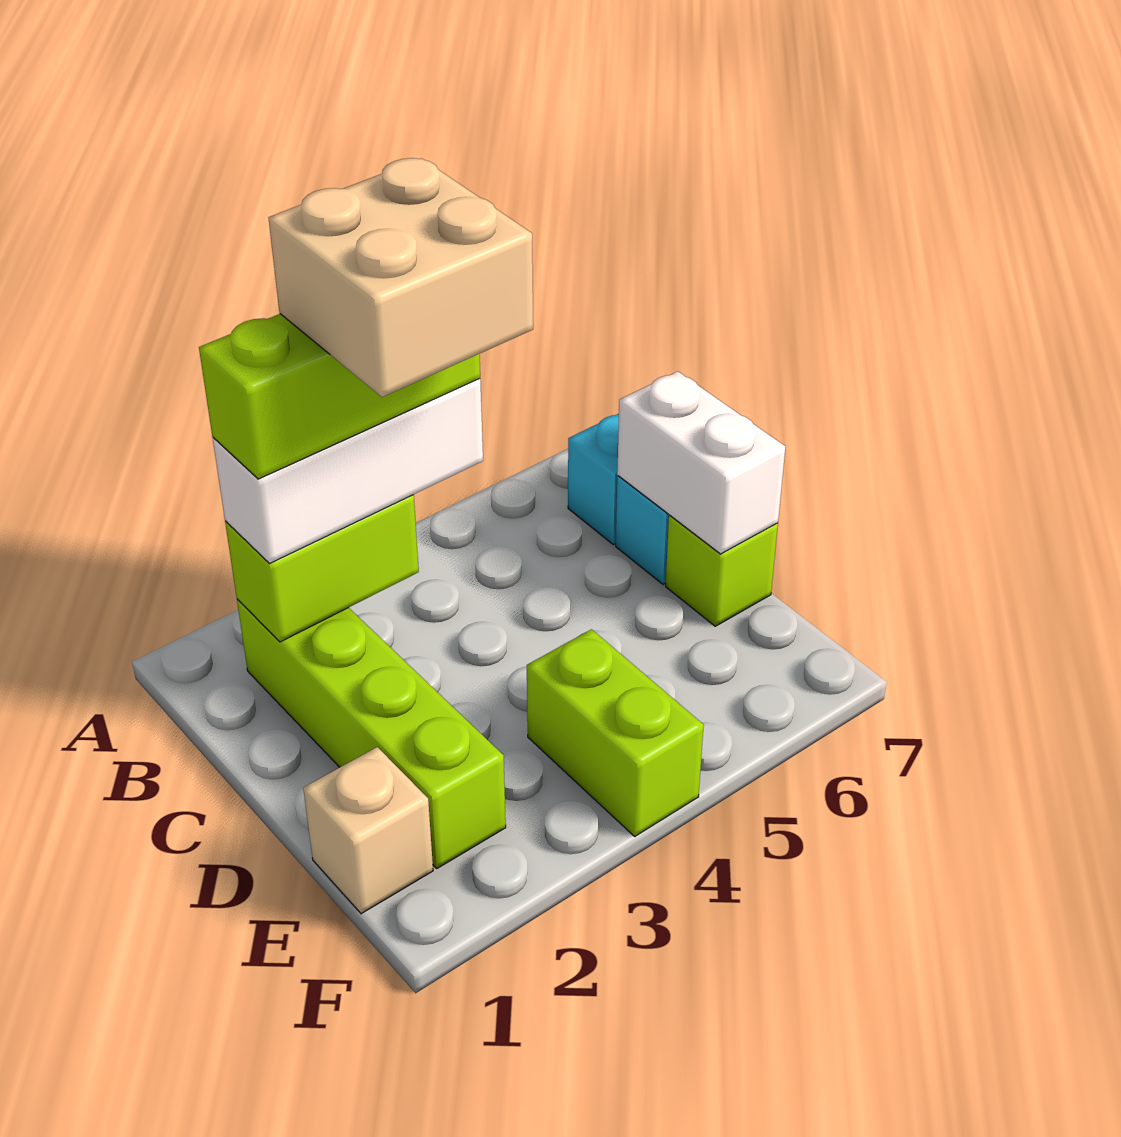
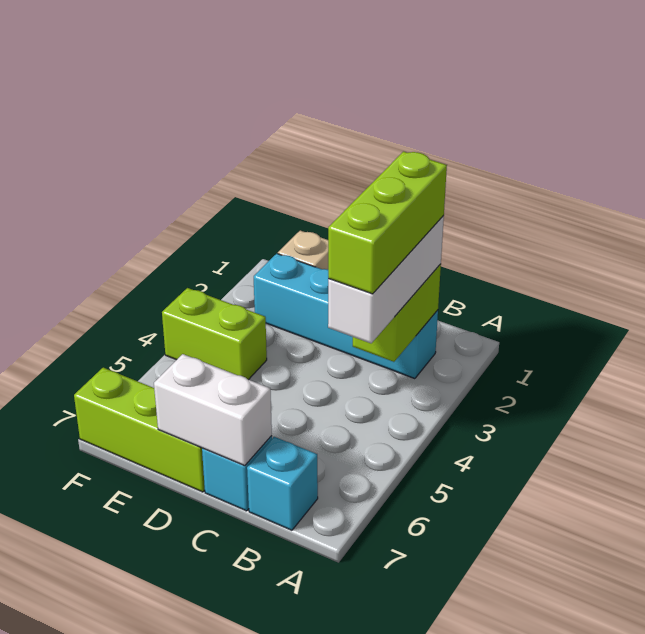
lime 1x4 brick [237,599,506,868] -> cyan 1x4 brick [254,254,438,379]
tan 2x2 brick [268,158,533,397] -> none
lime 1x1 brick [666,515,778,626] -> lime 1x3 brick [74,368,205,492]

